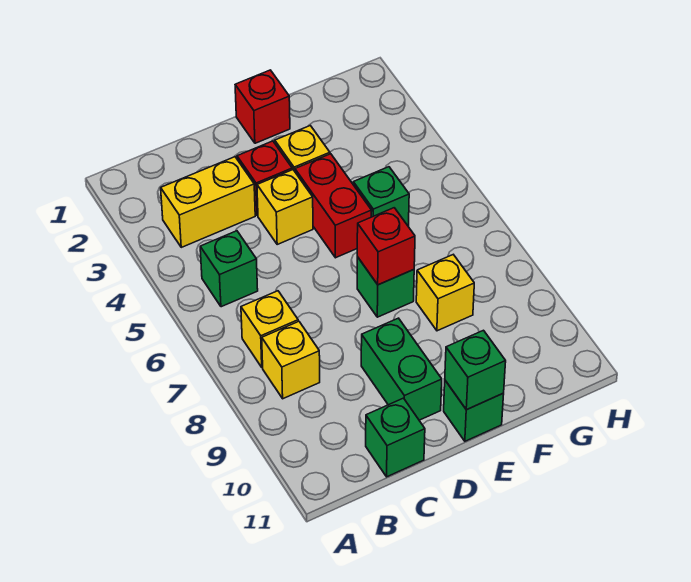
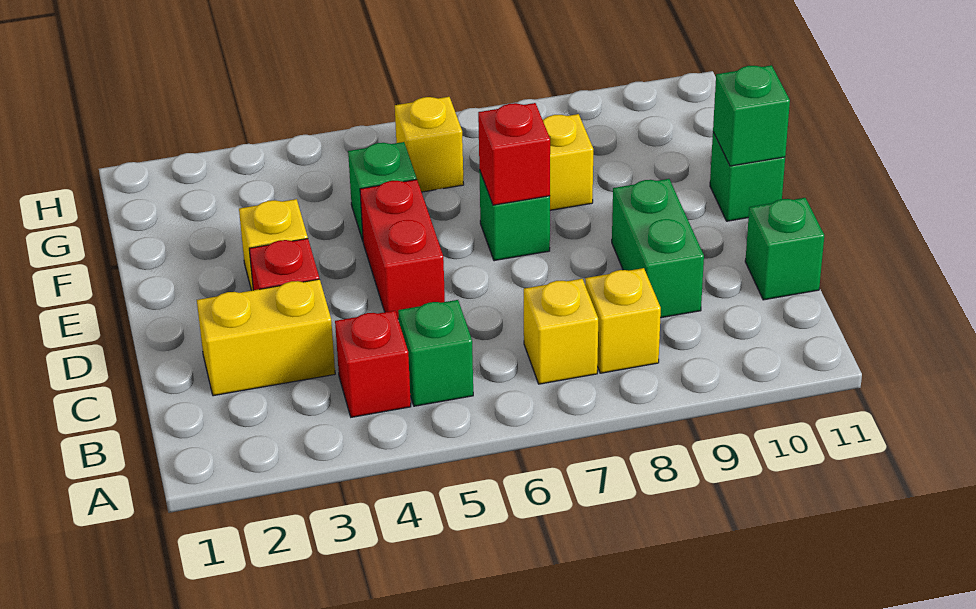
yellow 1x2 brick [161,157,255,247] -> yellow 1x2 brick turned to [197,279,335,396]
yellow 1x1 brick [257,170,313,244] -> yellow 1x1 brick moved to [395,97,464,192]
green 1x2 brick [361,318,442,420] -> green 1x2 brick turned to [612,179,704,318]
red 1x1 brick [235,70,290,143] -> red 1x1 brick moved to [335,311,411,417]
red 1x2 brick [295,154,372,258] -> red 1x2 brick turned to [360,180,445,319]

